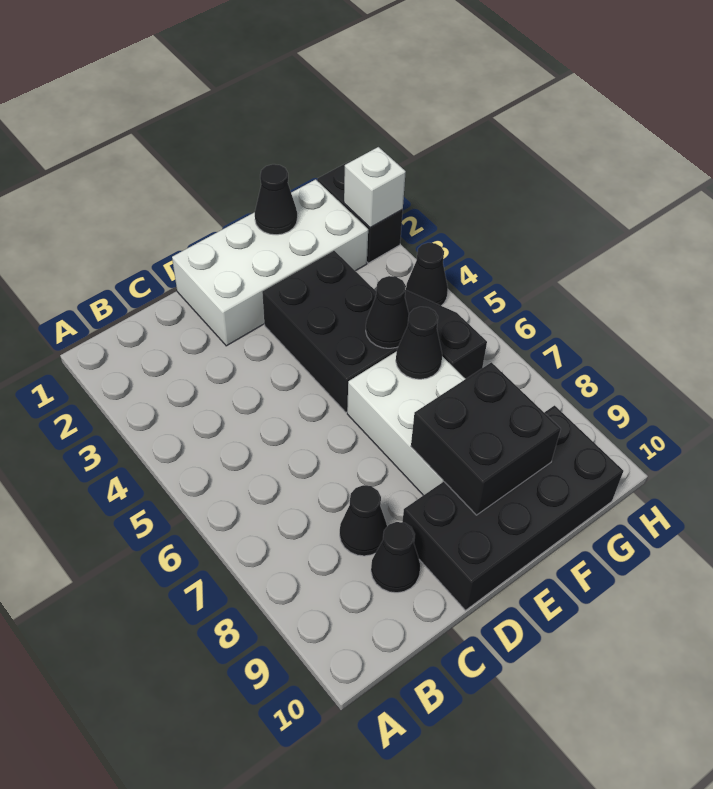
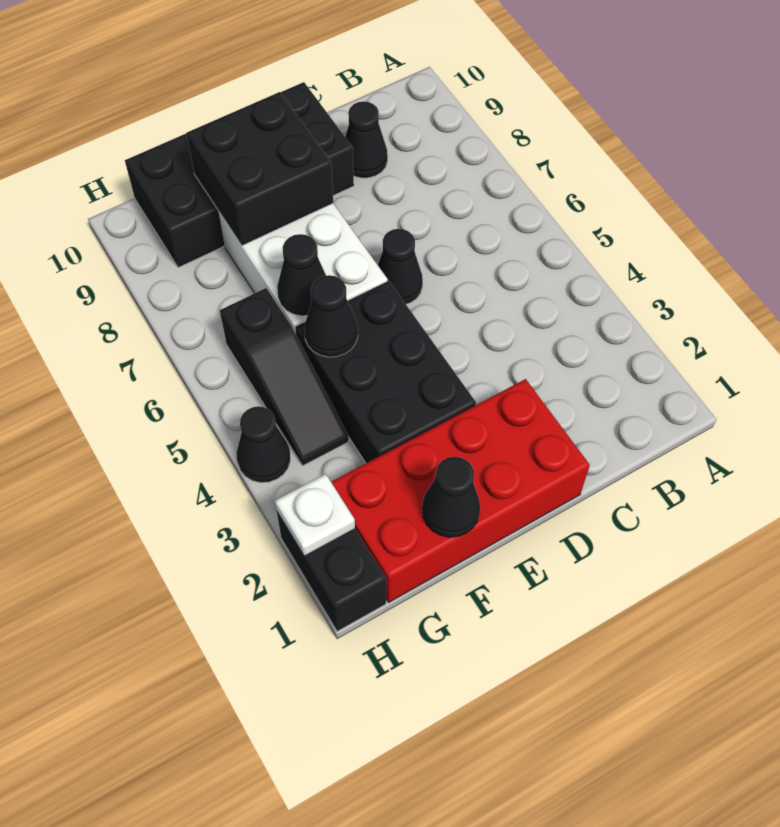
black 1x1 cone [340,485,387,556] -> black 1x1 cone moved to [378,229,423,304]
white 2x4 brick [172,179,368,346] -> red 2x4 brick [331,379,590,603]
white 1x1 brick [344,147,406,228] -> white 1x1 plate [275,474,355,556]

